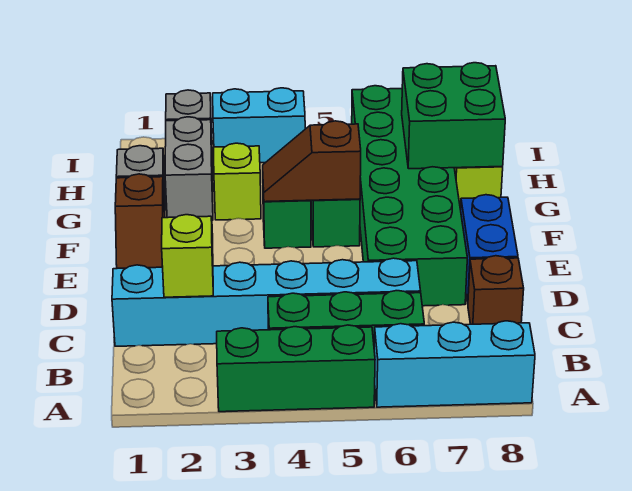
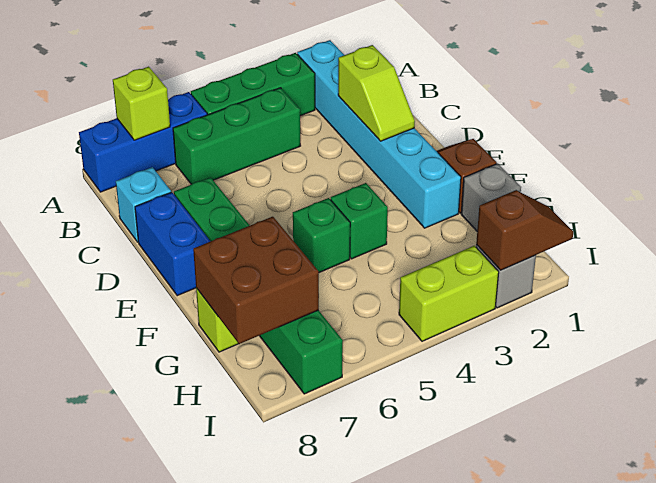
cyan 1x3 brick [374,321,535,407] -> blue 1x3 brick [79,92,207,192]
cyan 1x6 brick [112,258,421,346] -> cyan 1x6 brick turned to [297,40,461,228]
brown 1x1 brick [468,256,524,324] -> cyan 1x1 brick [116,167,171,242]
green 2x6 brick [352,86,467,306] -> green 1x6 brick [174,177,343,394]
brown 1x2 slope [263,121,361,202] -> brown 1x2 slope moved to [476,190,573,270]
grey 1x2 brick [165,117,213,220] -> none
lime 1x1 brick [214,143,261,220] -> lime 1x1 brick moved to [113,67,170,140]
green 2x2 brick [402,63,505,169] -> brown 2x2 brick [193,217,319,344]
cyan 1x2 brick [213,88,305,163] -> lime 1x2 brick [399,246,499,341]

